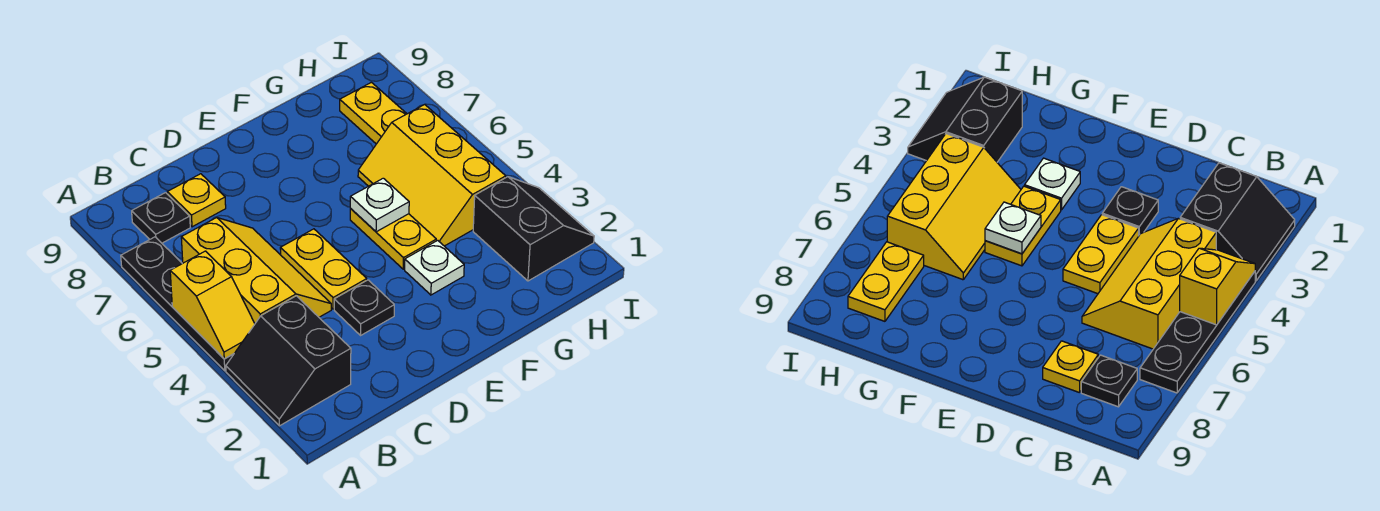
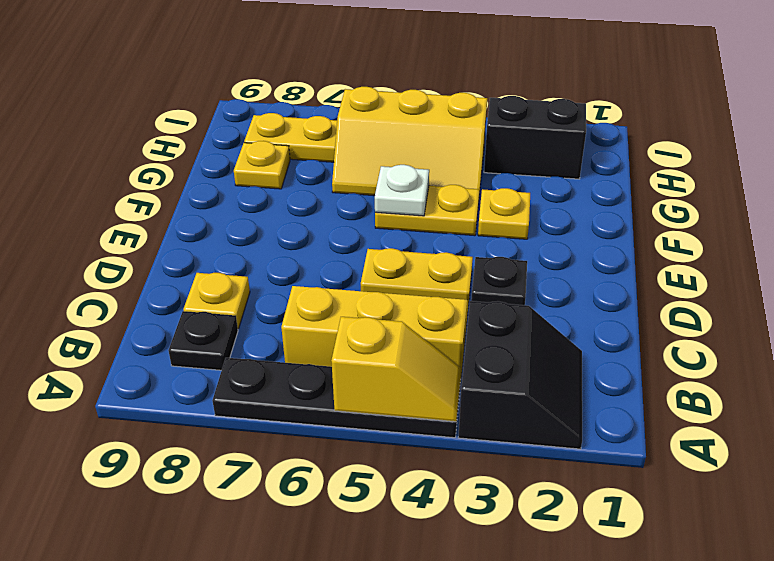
black 2x2 slope [226,296,351,426] -> black 2x2 slope turned to [458,301,582,449]
white 1x1 plate [405,240,464,295] -> yellow 1x1 plate [478,188,530,239]
none -> yellow 1x1 plate [234,141,290,189]

